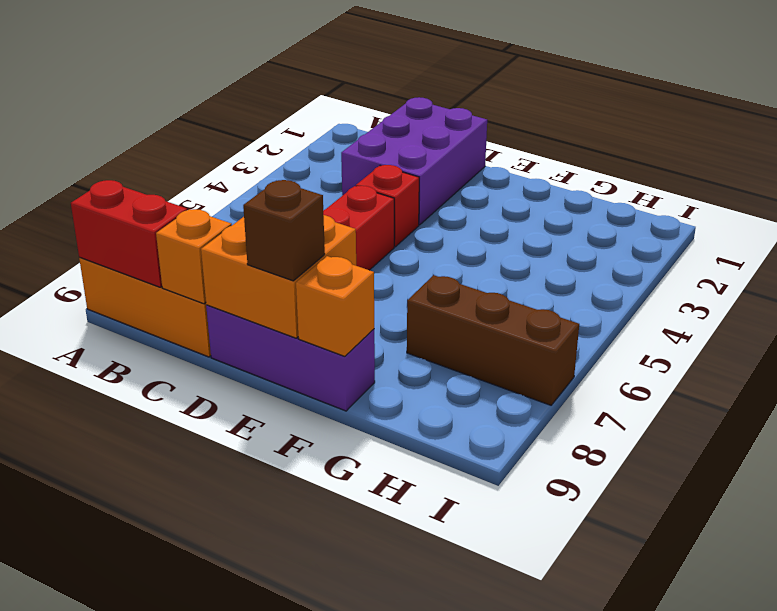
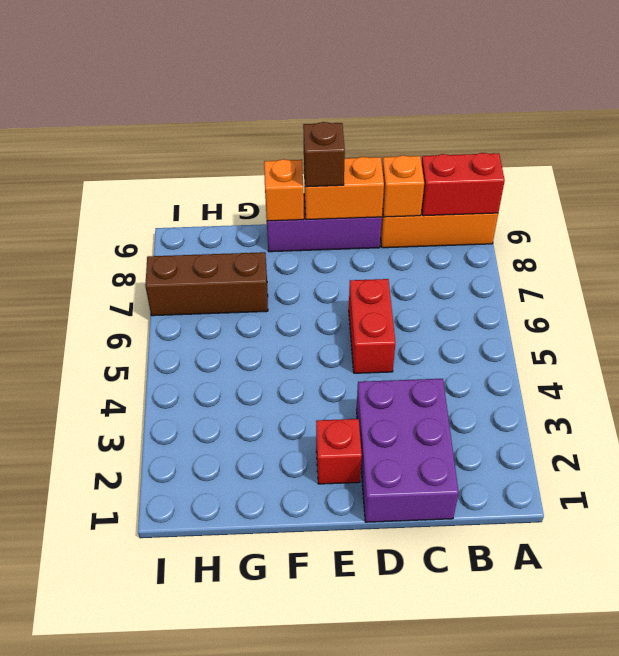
red 1x1 brick [356,165,419,247] -> red 1x1 brick moved to [316,419,362,484]
orange 2x2 brick [201,215,356,338] -> orange 1x2 brick [304,157,384,220]

